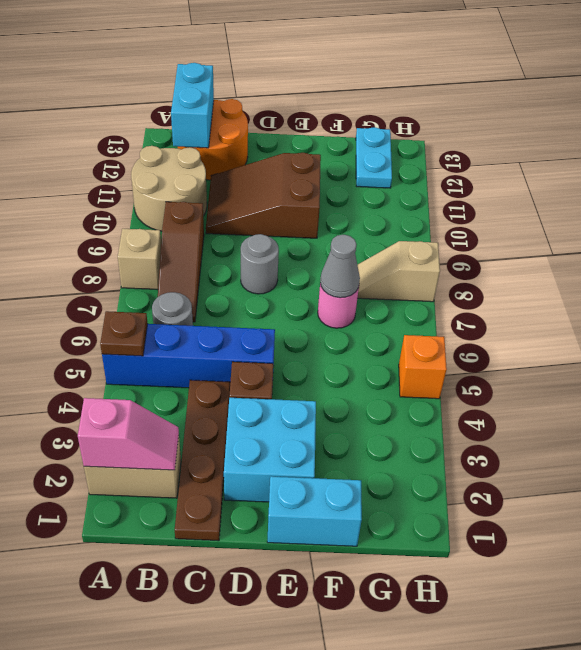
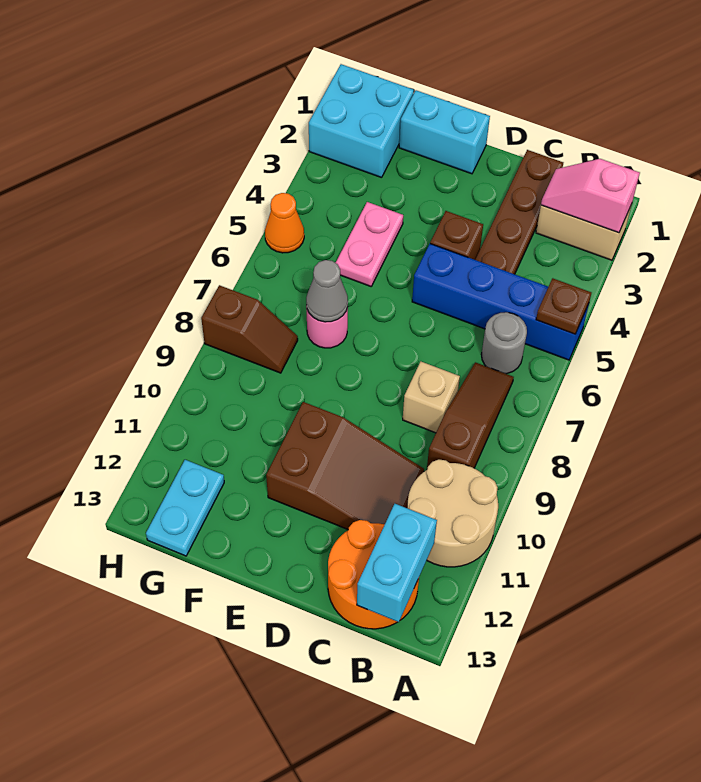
tan 1x1 brick [118,229,161,290] -> tan 1x1 brick moved to [403,362,460,433]
cyan 2x2 brick [224,398,316,502] -> cyan 2x2 brick moved to [309,64,414,178]
grey 1x1 round brick [241,234,279,294] -> none
none -> pink 1x2 plate [336,202,403,286]
tan 1x2 slope [358,241,440,302] -> brown 1x2 slope [201,285,298,373]
orange 1x1 brick [399,335,447,399] -> orange 1x1 cone [265,193,304,253]

